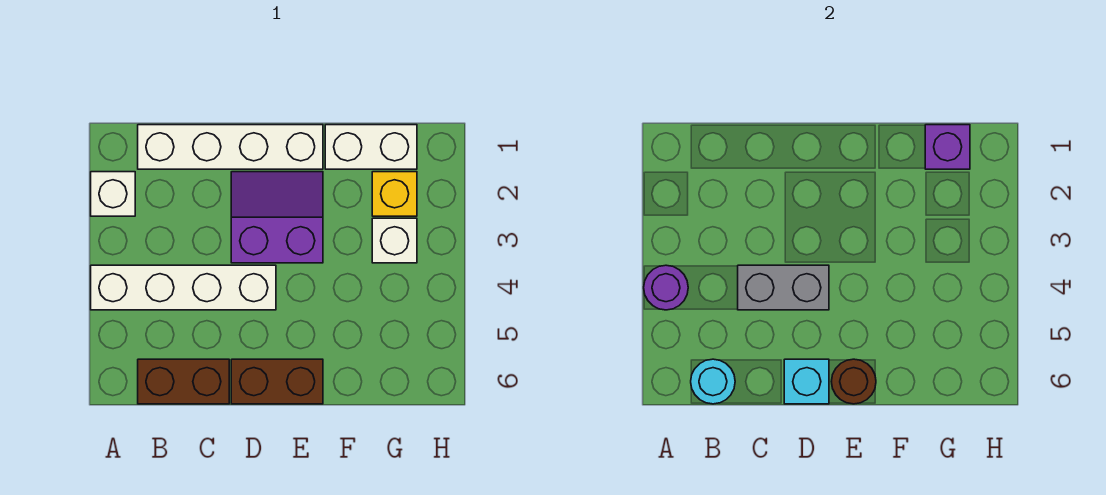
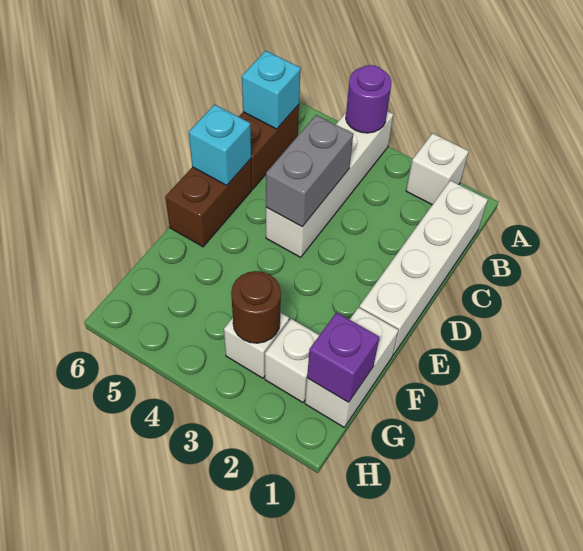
cyan 1x1 round brick [691,359,735,404] -> cyan 1x1 brick [242,51,301,129]
purple 2x2 slope [231,172,323,263] -> none
brown 1x1 round brick [831,359,876,404] -> brown 1x1 round brick moved to [231,271,281,343]
yellow 1x1 brick [372,172,417,216] -> white 1x1 brick [265,319,319,402]

